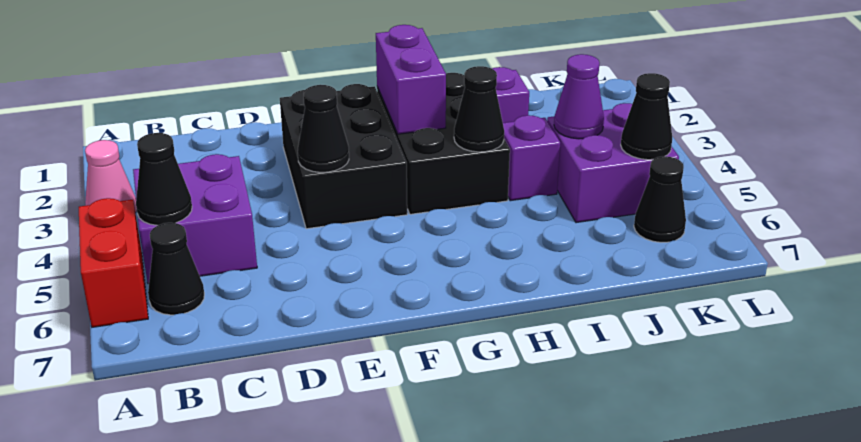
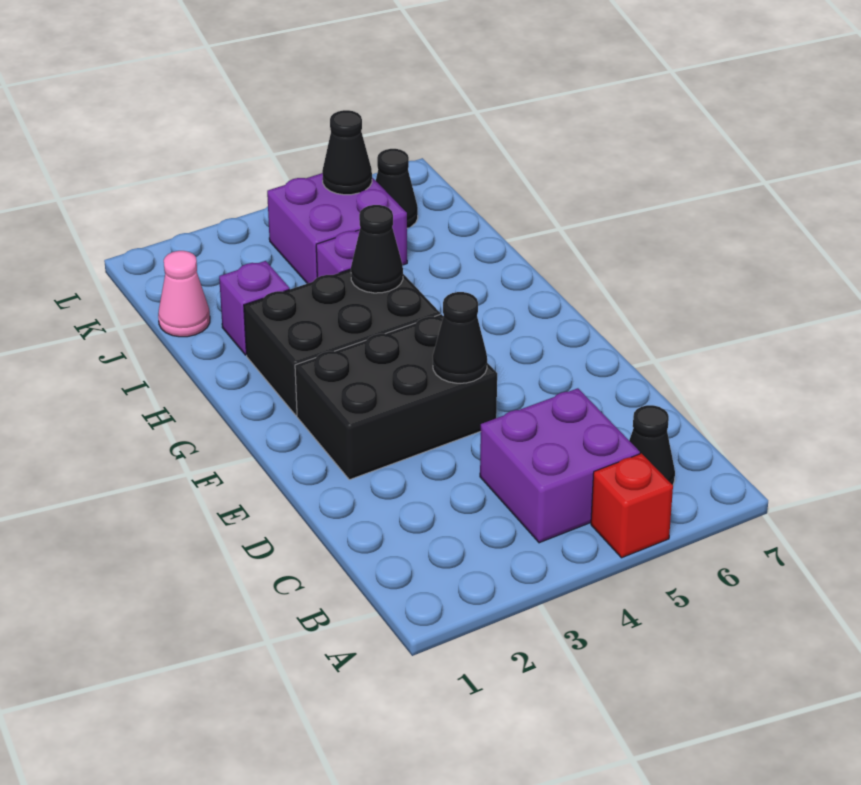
pink 1x1 cone [85,140,137,213] -> pink 1x1 cone moved to [158,251,210,337]
red 1x2 brick [79,198,148,327] -> red 1x1 brick [591,453,673,558]
black 1x1 cone [136,133,192,225] -> none
purple 1x2 brick [376,25,446,134] -> none
purple 1x1 cone [554,54,604,139] -> none

